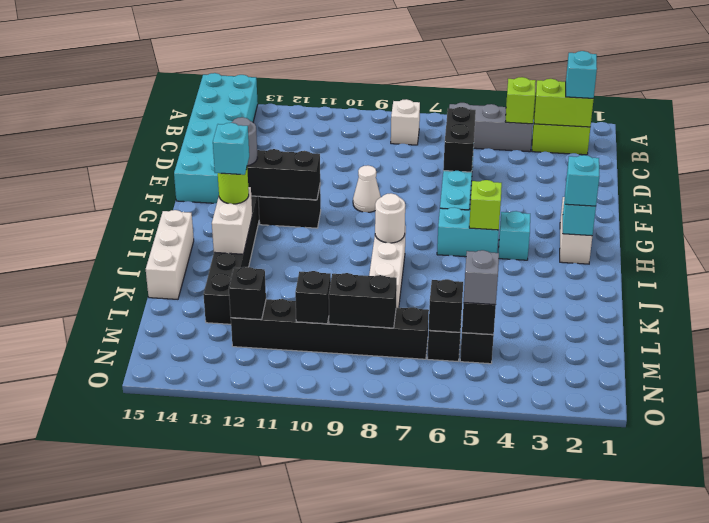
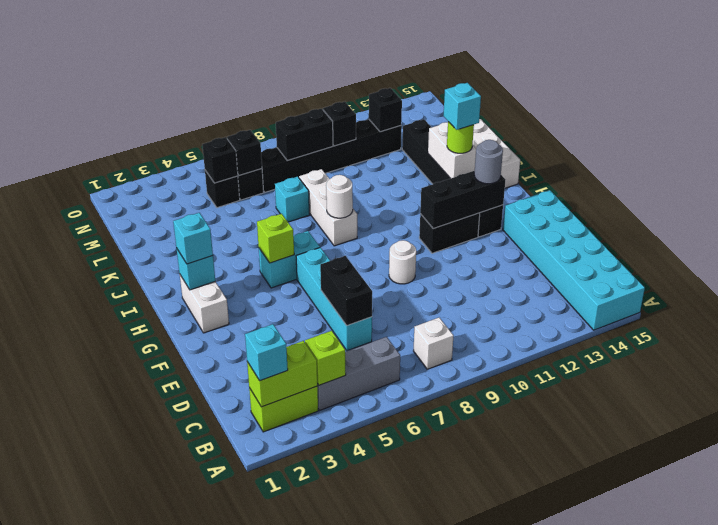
white 1x1 cone [353,165,381,212] -> white 1x1 round brick [389,240,416,284]
cyan 1x1 brick [499,211,530,260] -> cyan 1x1 brick moved to [275,177,310,222]
grey 1x1 brick [464,250,499,305] -> none

